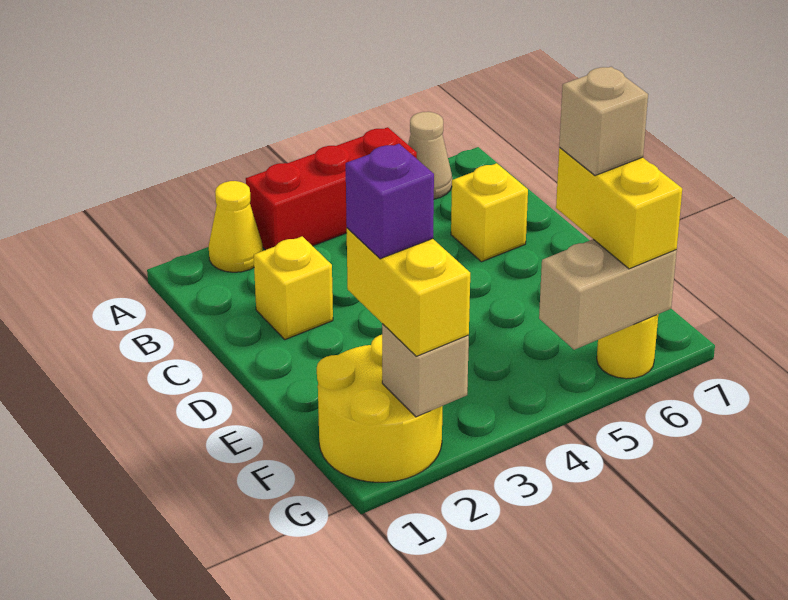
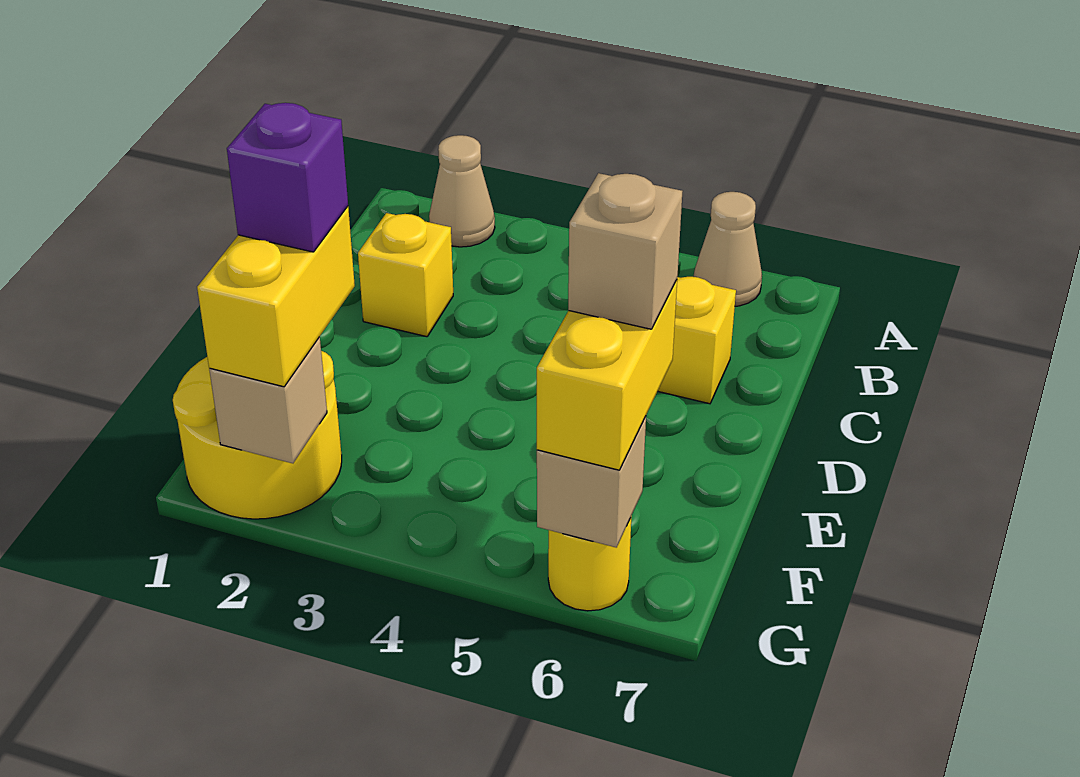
yellow 1x1 cone [209,181,263,272] -> tan 1x1 cone [429,135,495,247]
red 1x3 brick [246,127,417,250] -> none
tan 1x2 brick [539,239,677,350] -> tan 1x1 brick [537,417,646,548]

